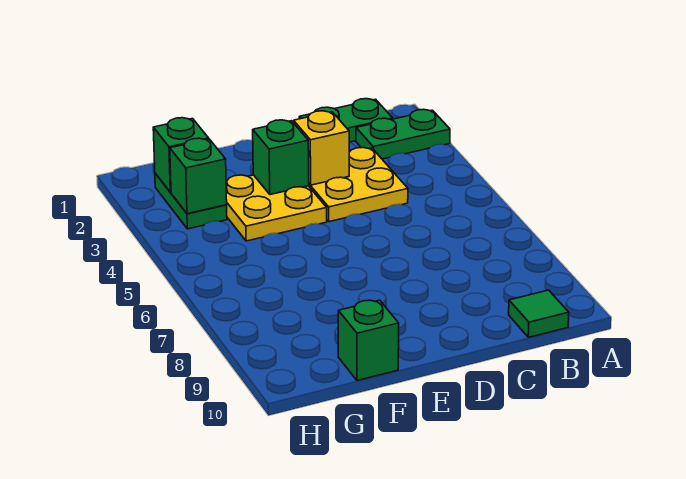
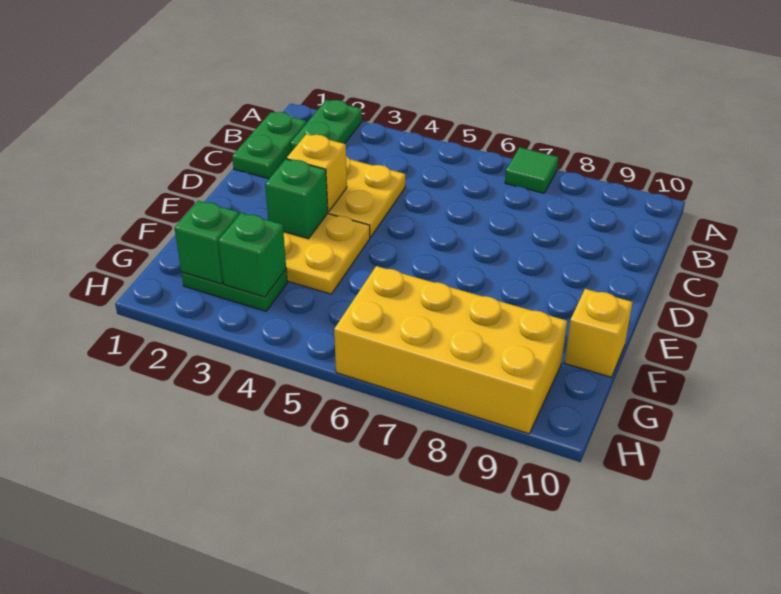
green 1x1 tile [509,290,569,337] -> green 1x1 tile moved to [505,148,558,193]
green 1x1 brick [338,300,399,381] -> yellow 1x1 brick [565,289,633,377]
none -> yellow 2x4 brick [334,266,567,434]

